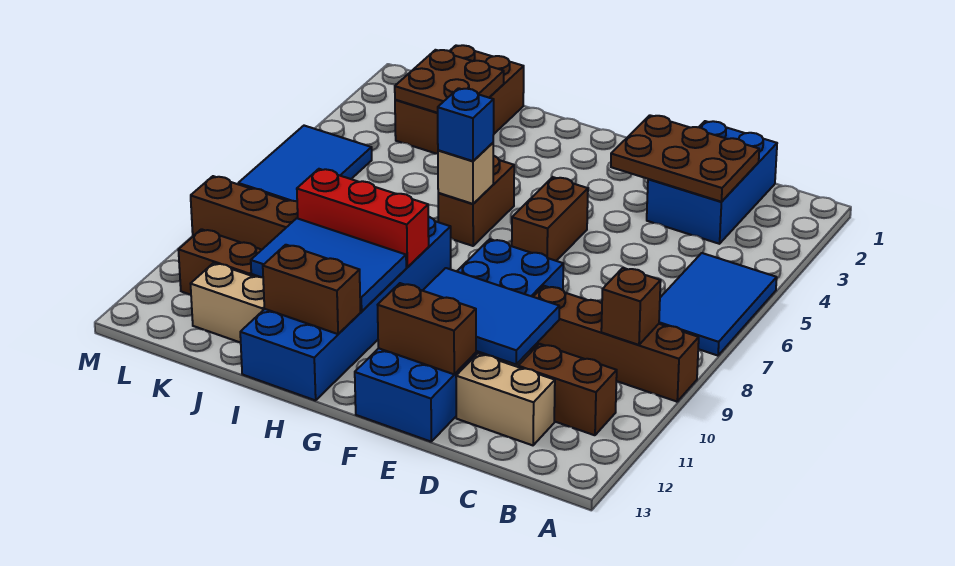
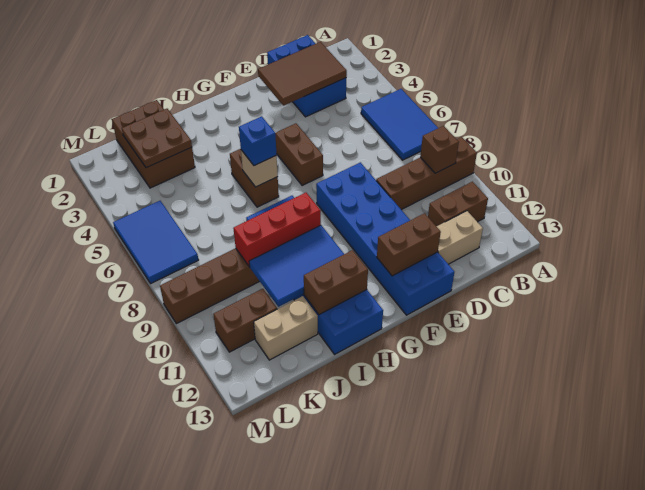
brown 2x3 plate [611,115,759,202] -> brown 2x3 tile [258,42,347,106]
blue 2x3 tile [423,268,559,364] -> none

